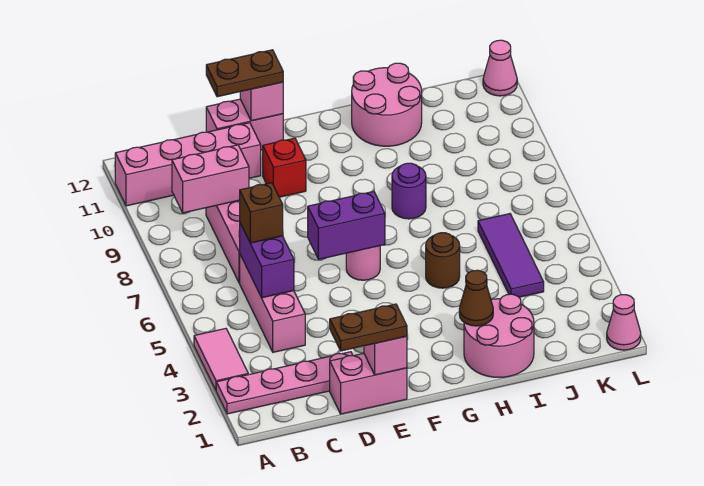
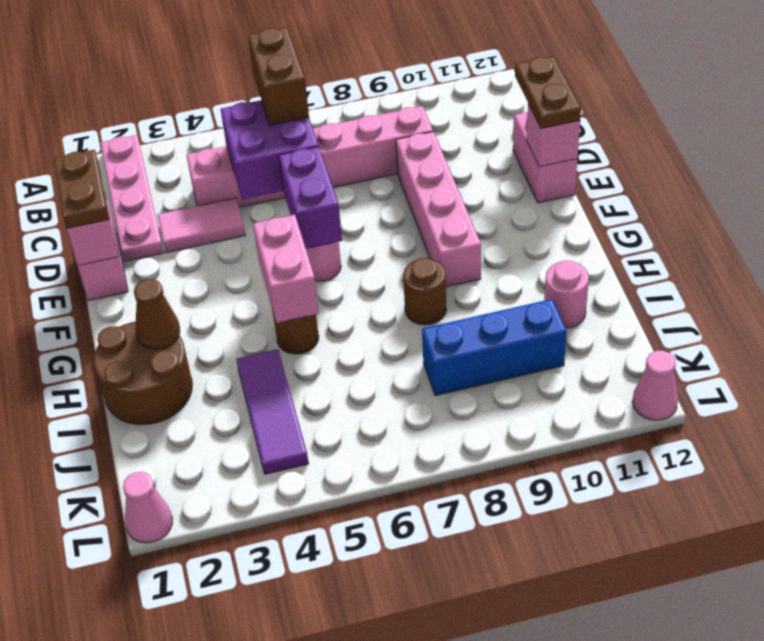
pink 1x2 tile [194,329,248,390] -> pink 1x2 tile moved to [157,198,245,253]
pink 1x4 brick [115,123,261,206] -> pink 1x4 brick moved to [396,132,481,287]
pink 1x2 brick [172,145,249,213] -> pink 1x2 brick moved to [253,215,319,323]
purple 1x2 brick [239,223,294,298] -> purple 2x2 brick [221,100,319,199]
brown 1x1 brick [240,183,283,243] -> brown 1x2 brick [248,27,309,125]
red 1x1 brick [263,138,306,197] -> none
pink 2x2 round brick [464,294,534,377] -> brown 2x2 round brick [94,322,192,425]
purple 1x1 round brick [392,163,426,219] -> brown 1x1 round brick [403,258,446,325]
pink 2x2 round brick [352,63,422,146] -> pink 1x1 round brick [544,261,589,328]
purple 1x3 tile [478,214,544,297] -> purple 1x3 tile turned to [236,349,309,474]
none -> blue 1x3 brick [422,299,567,396]

